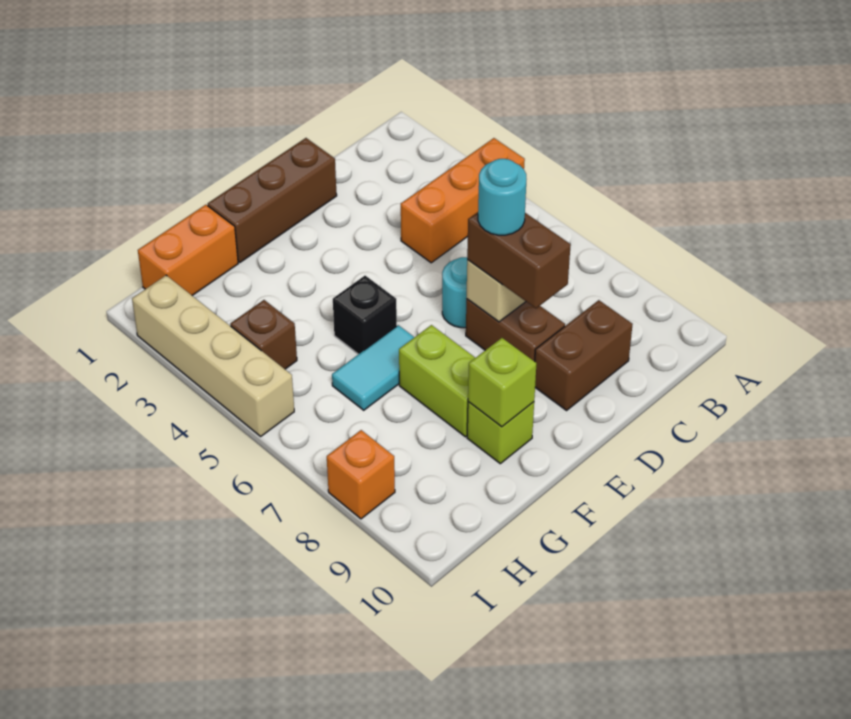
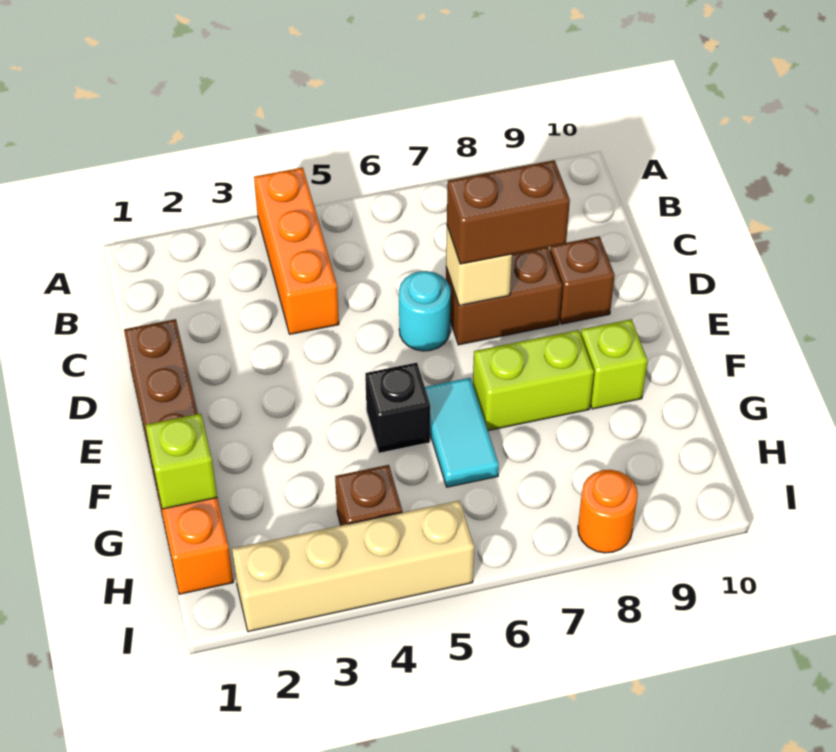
brown 1x2 brick [535,300,633,410] -> brown 1x1 brick [550,236,615,324]
cyan 1x1 round brick [478,159,526,235] -> none
lime 1x1 brick [468,338,536,427] -> lime 1x1 brick moved to [146,414,217,509]
orange 1x1 brick [327,430,395,519] -> orange 1x1 round brick [578,470,638,553]

